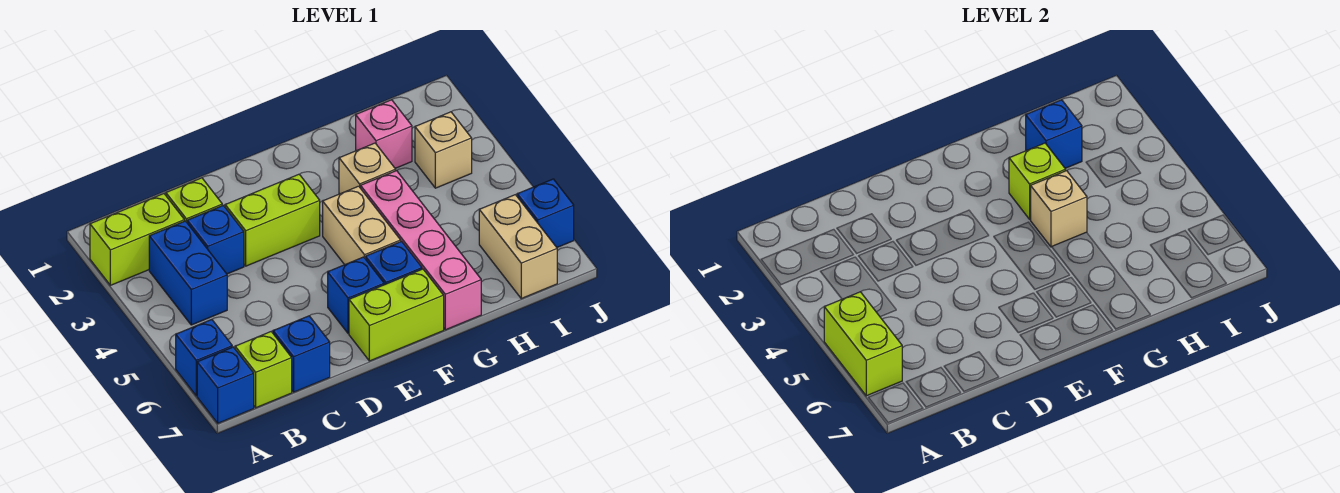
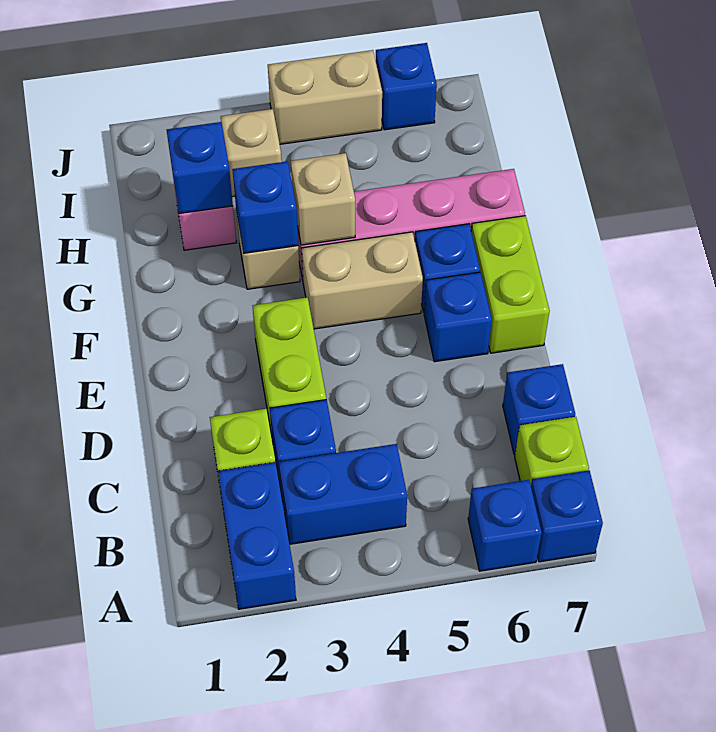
lime 1x2 brick [90,194,184,285] -> blue 1x2 brick [218,462,296,609]
lime 1x2 brick [824,292,902,396] -> none
lime 1x1 brick [1009,143,1066,219] -> blue 1x1 brick [232,161,298,253]
tan 1x2 brick [479,195,557,299] -> tan 1x2 brick moved to [268,50,382,144]

